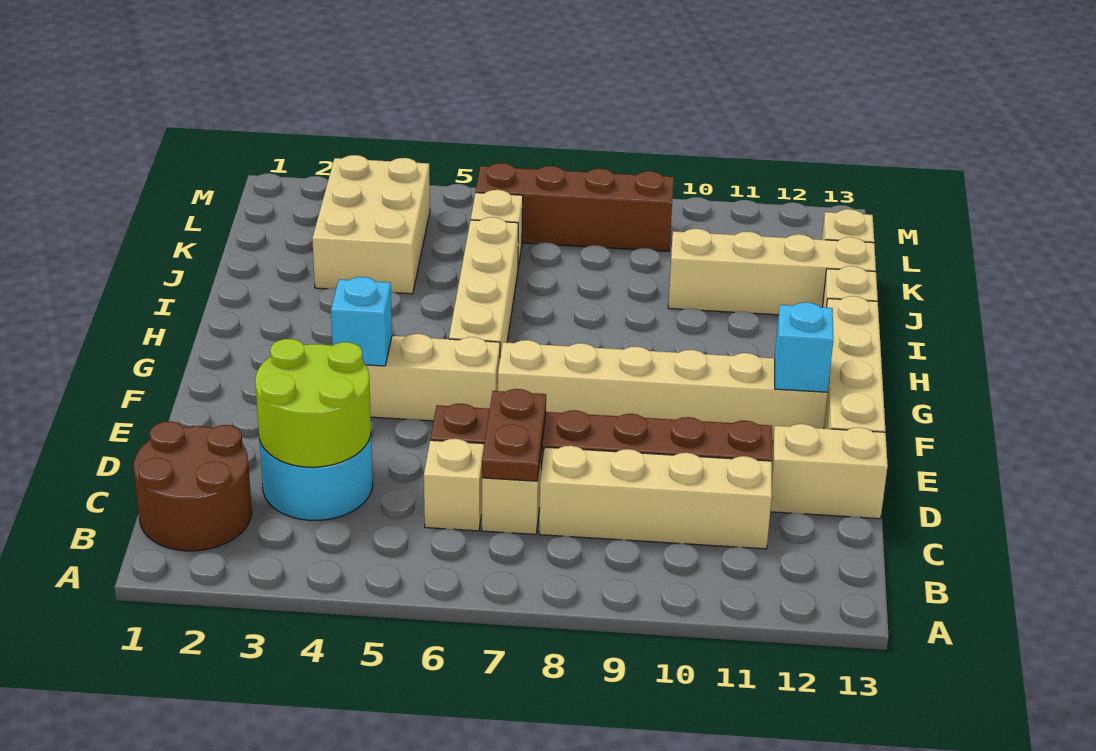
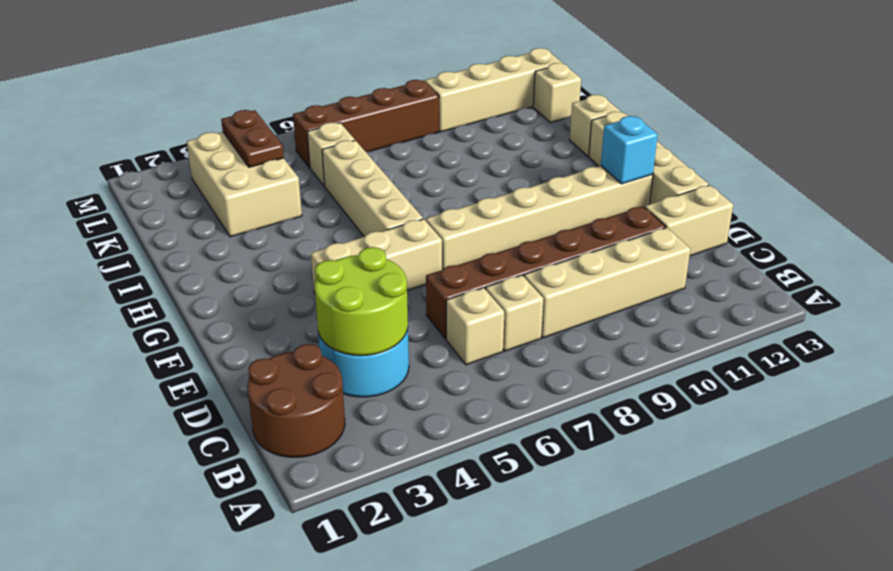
brown 1x2 plate [482,389,546,481] -> brown 1x2 plate moved to [221,110,284,167]
cyan 1x1 brick [331,277,392,366] -> none
tan 1x4 brick [668,229,876,315] -> tan 1x4 brick moved to [425,48,563,132]

